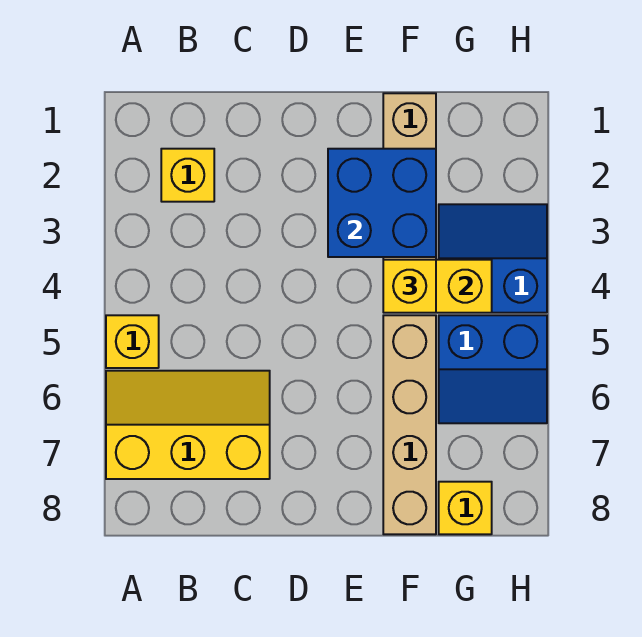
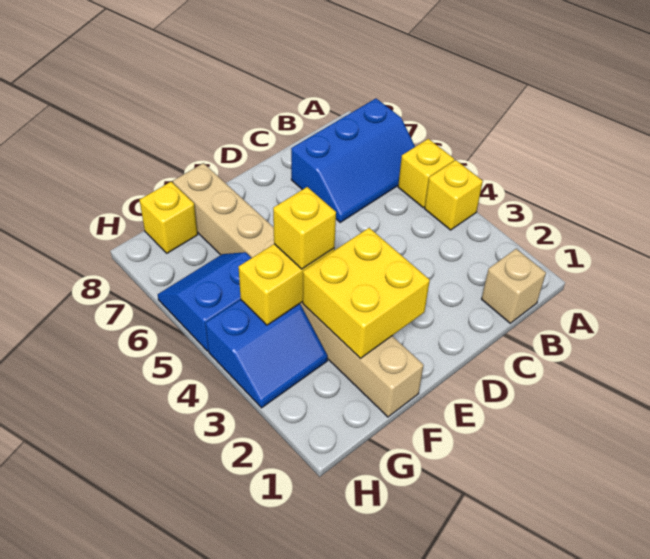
yellow 2x3 slope [106,371,270,479] -> blue 2x3 slope [291,99,415,222]
none -> tan 1x1 brick [482,249,546,323]
yellow 1x1 brick [161,149,214,202] -> yellow 1x1 brick moved to [425,160,483,230]
blue 2x2 brick [328,149,436,257] -> yellow 2x2 brick [303,228,430,358]

